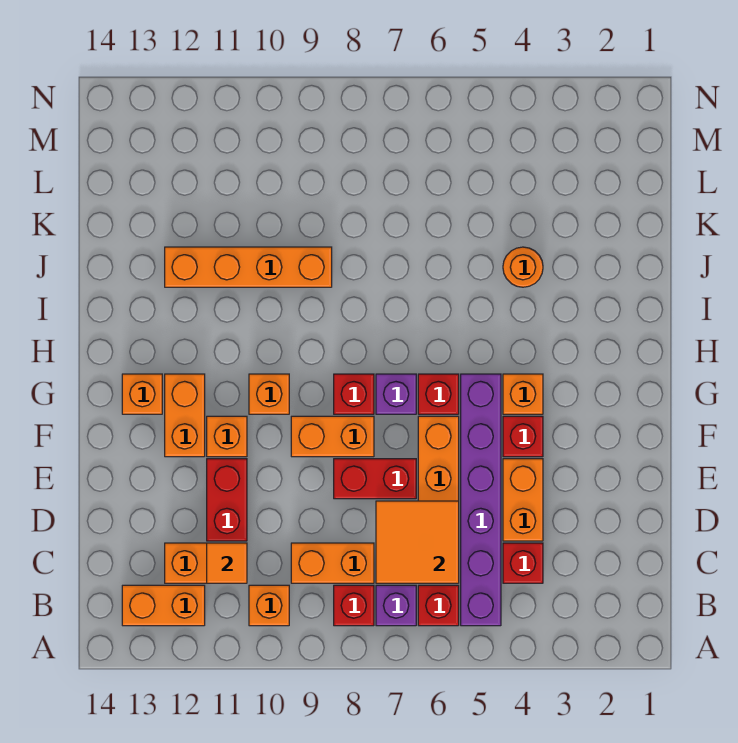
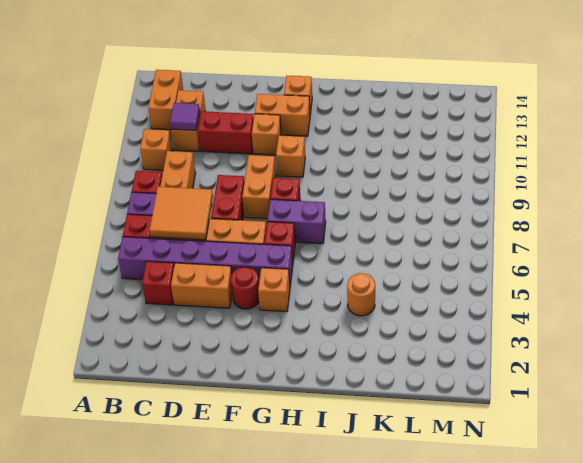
orange 1x1 tile [207,543,247,583] -> purple 1x1 tile [170,103,200,130]
red 1x1 brick [503,416,543,457] -> red 1x1 round brick [231,267,259,309]
purple 1x1 brick [376,374,416,414] -> purple 1x2 brick [267,199,326,244]
orange 1x4 brick [165,247,332,287] -> none

